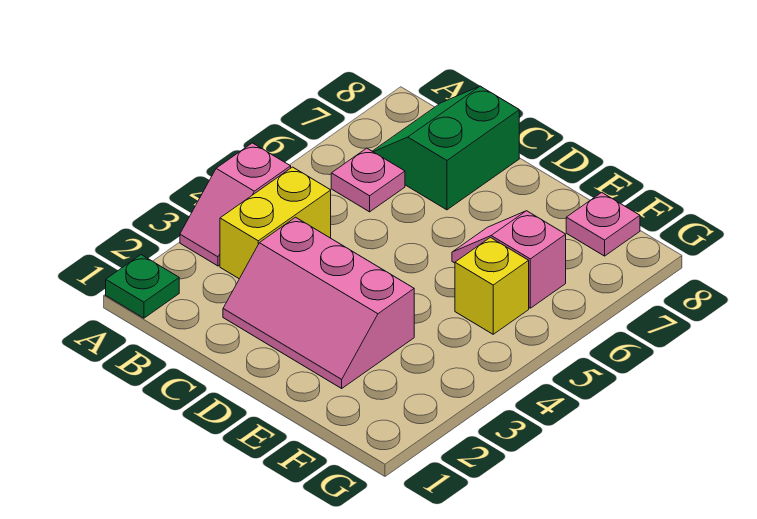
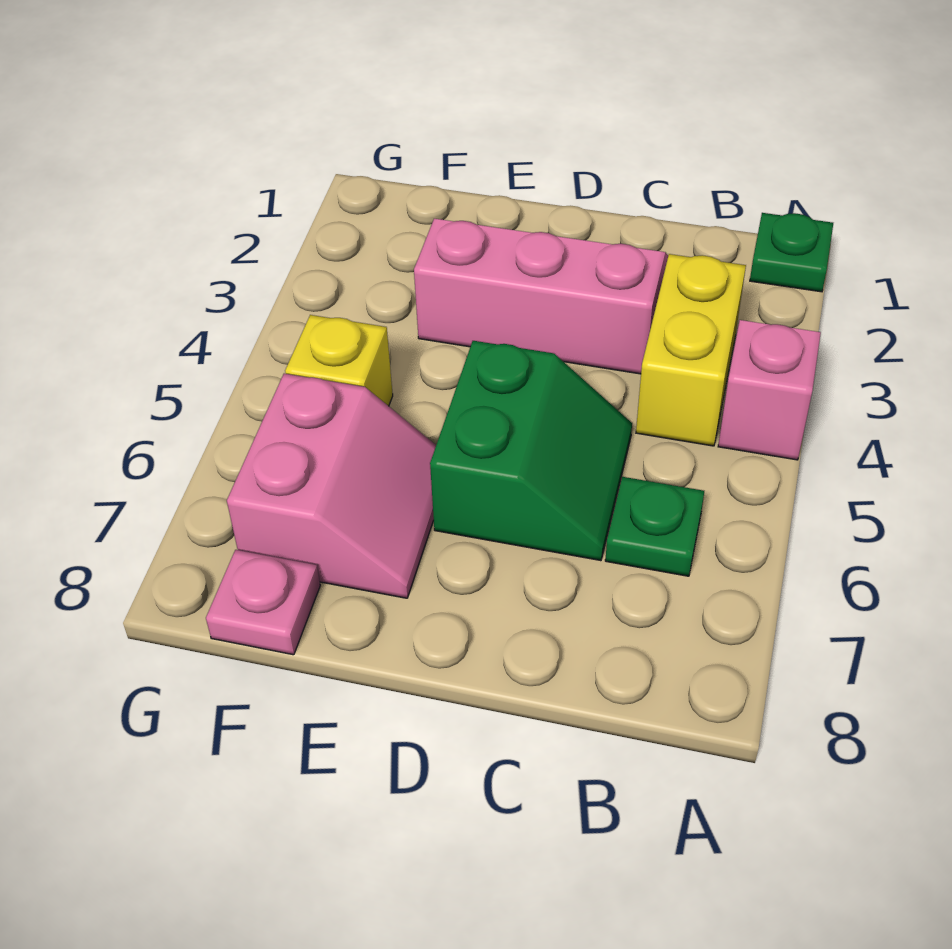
pink 1x1 plate [331,148,405,212] -> green 1x1 plate [605,477,704,576]
green 2x2 slope [372,86,519,210] -> green 2x2 slope moved to [430,341,632,561]
pink 1x2 slope [452,211,566,308] -> pink 2x2 slope [227,374,436,598]

